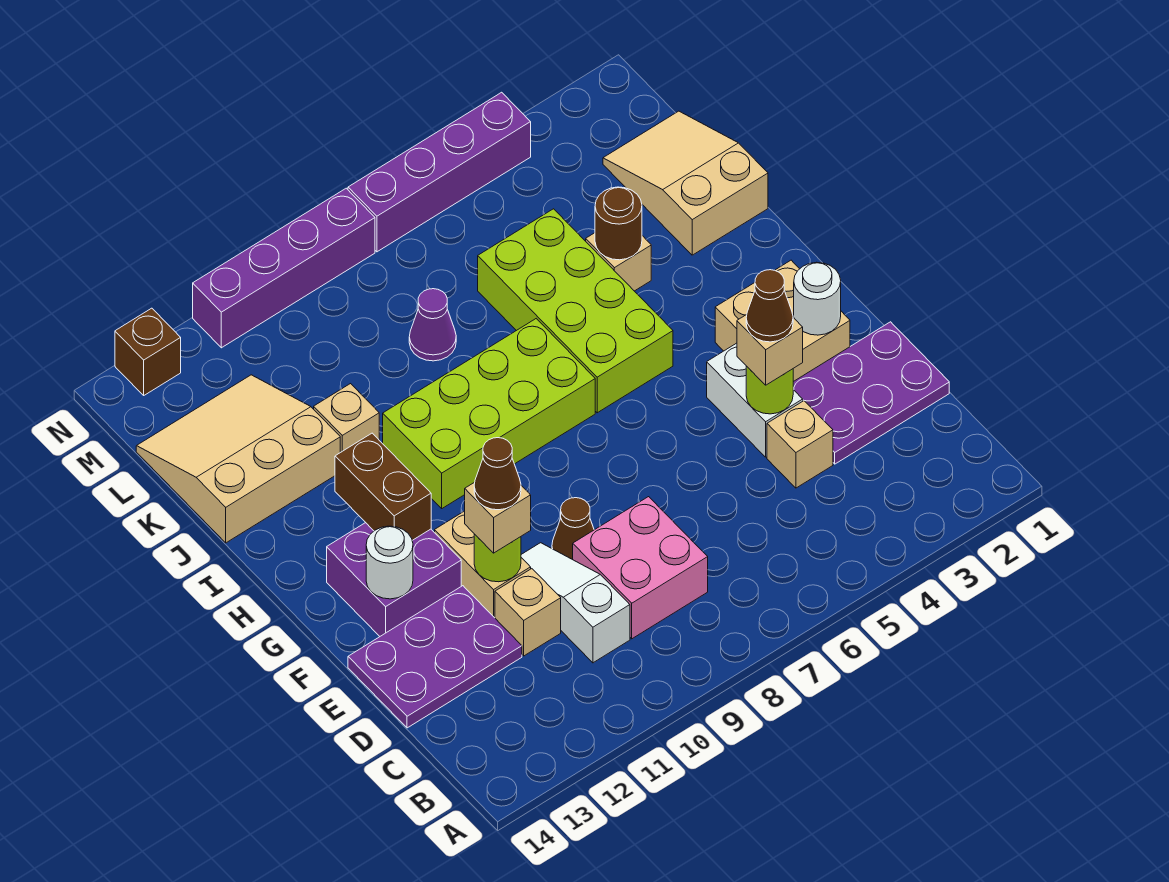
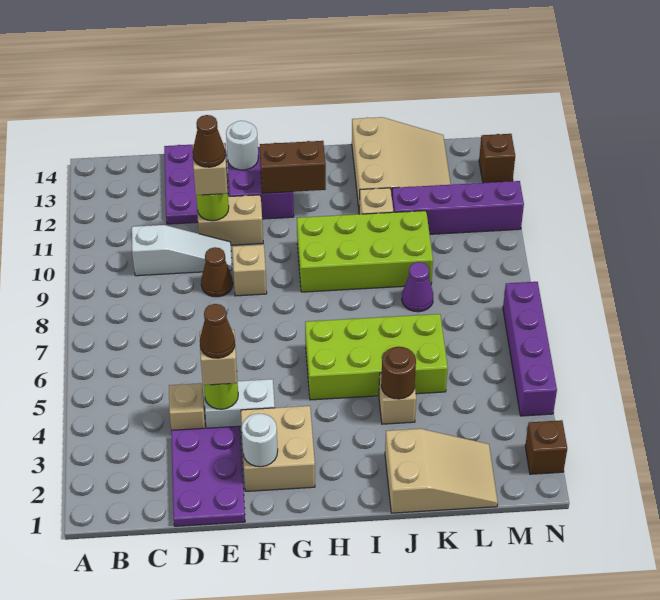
pink 2x2 brick [573,497,708,639] -> none
tan 1x1 brick [495,569,561,656] -> tan 1x1 brick moved to [232,245,267,296]
lime 2x4 brick [383,319,595,508] -> lime 2x4 brick turned to [297,211,433,292]
none -> brown 1x1 brick [525,420,567,474]
purple 1x4 brick [193,188,375,348] -> purple 1x4 brick turned to [392,181,524,234]

